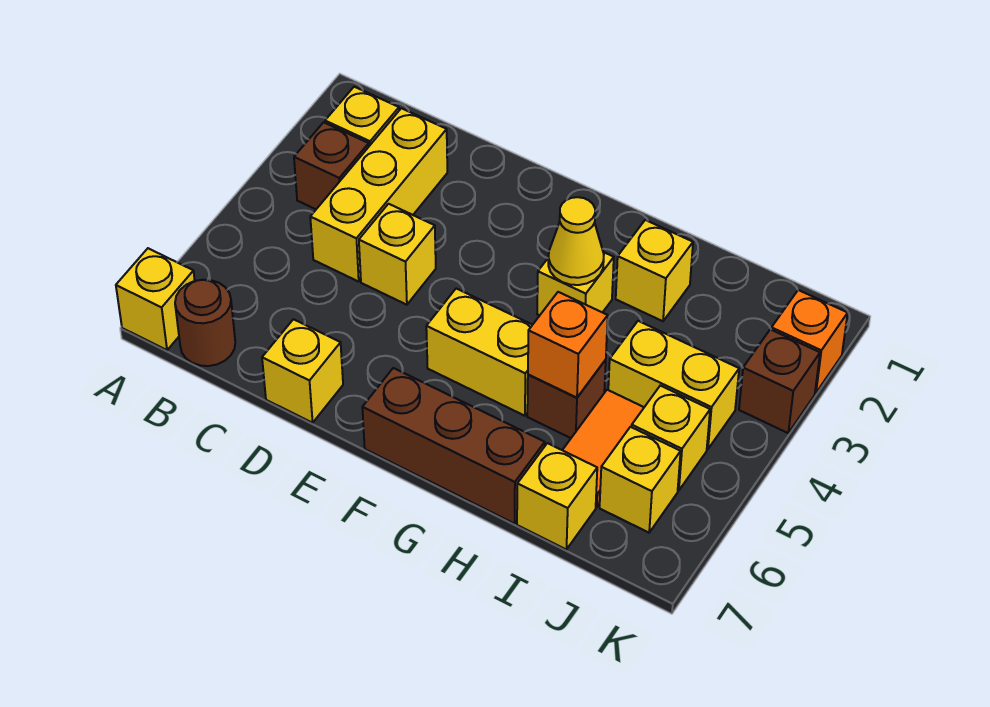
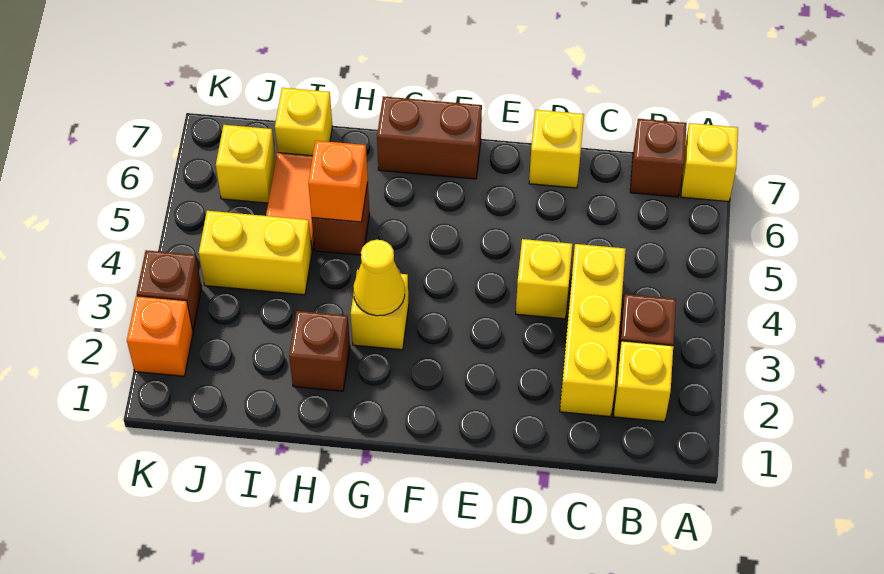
brown 1x1 round brick [175,280,235,366] -> brown 1x1 brick [630,119,687,197]
yellow 1x2 brick [426,289,532,416] -> none
brown 1x3 brick [362,368,545,524] -> brown 1x2 brick [377,96,482,179]
yellow 1x1 brick [616,220,693,321] -> brown 1x1 brick [289,311,350,391]
yellow 1x1 brick [632,386,710,491] -> none

